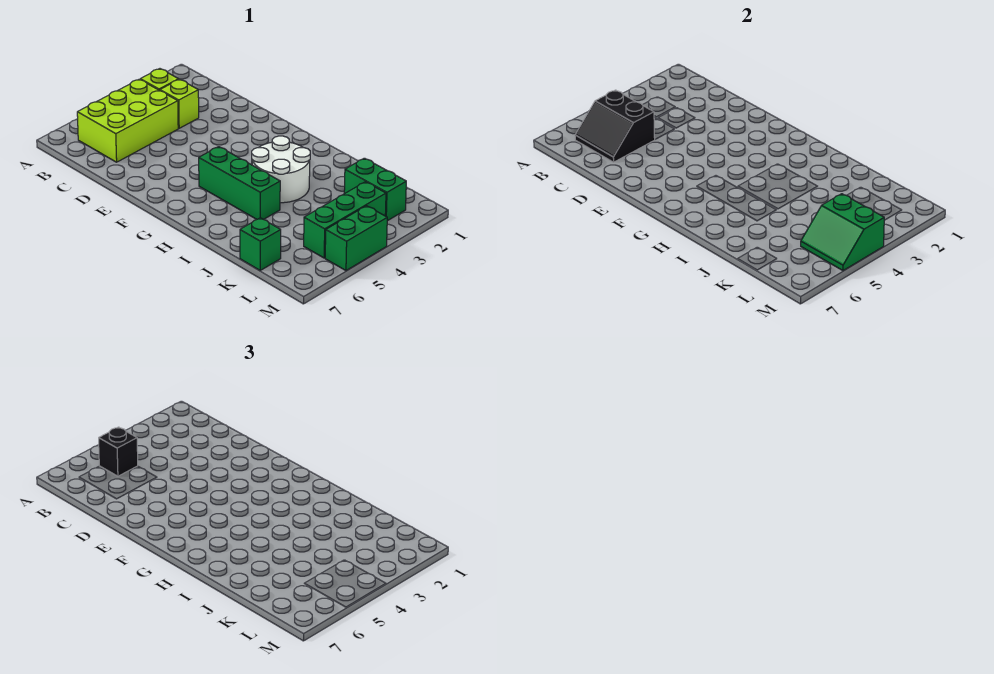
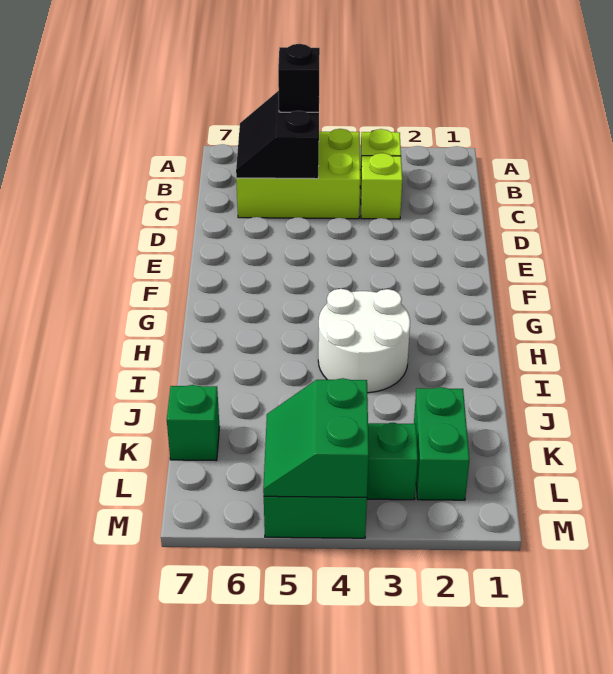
green 1x3 brick [199,147,280,219] -> none

